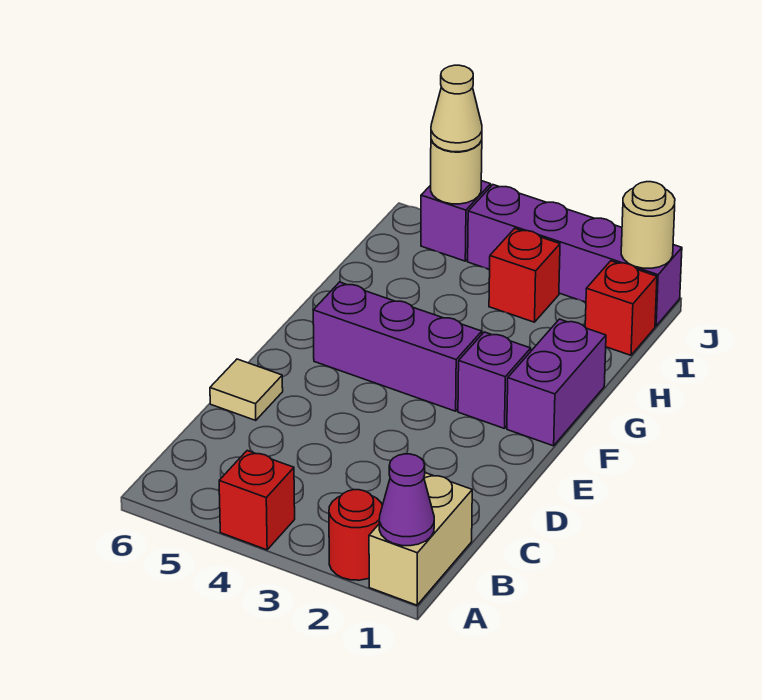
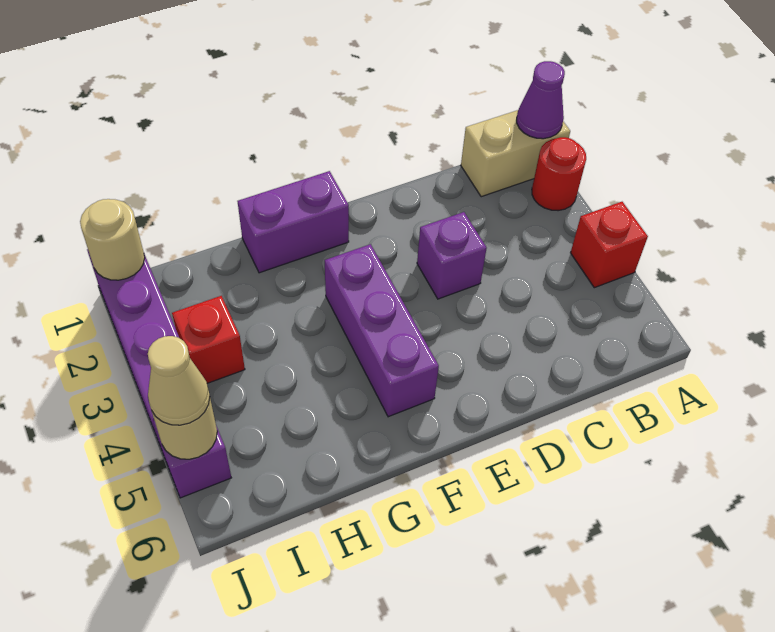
tan 1x1 tile [210,359,283,420] -> none
purple 1x1 brick [458,332,531,429] -> purple 1x1 brick moved to [417,212,487,299]
red 1x1 brick [585,261,657,355] -> none

